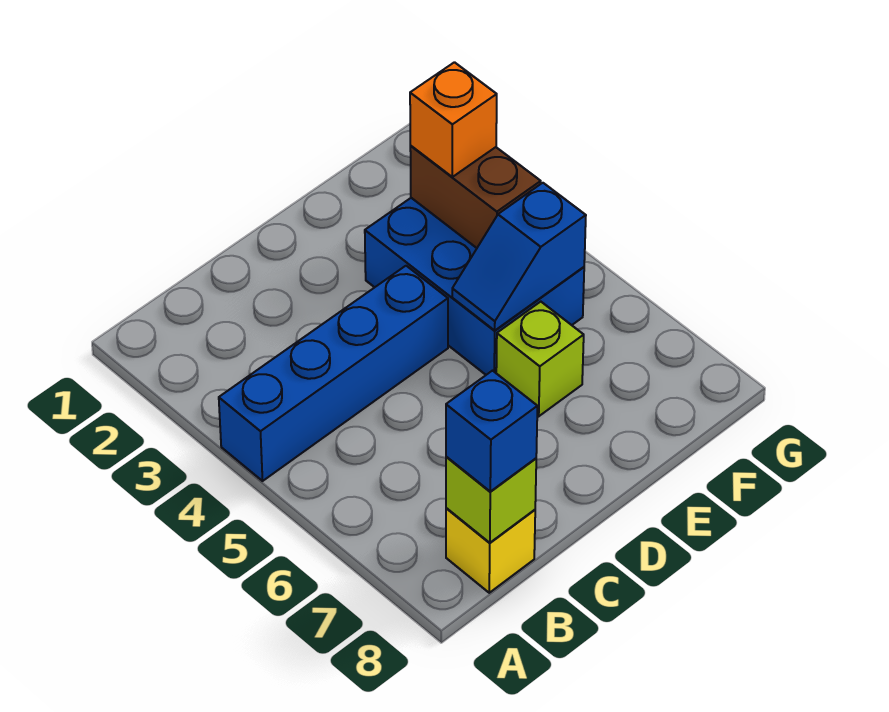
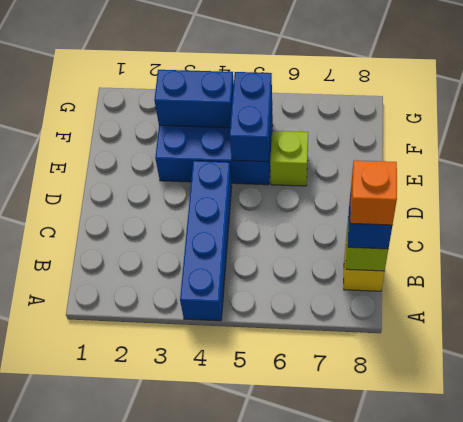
blue 1x2 slope [452,183,586,330] -> blue 1x2 brick [230,72,272,162]
brown 1x2 brick [410,146,541,248] -> blue 1x2 brick [154,70,234,128]
orange 1x1 brick [410,62,497,177] -> orange 1x1 brick moved to [350,160,397,225]

